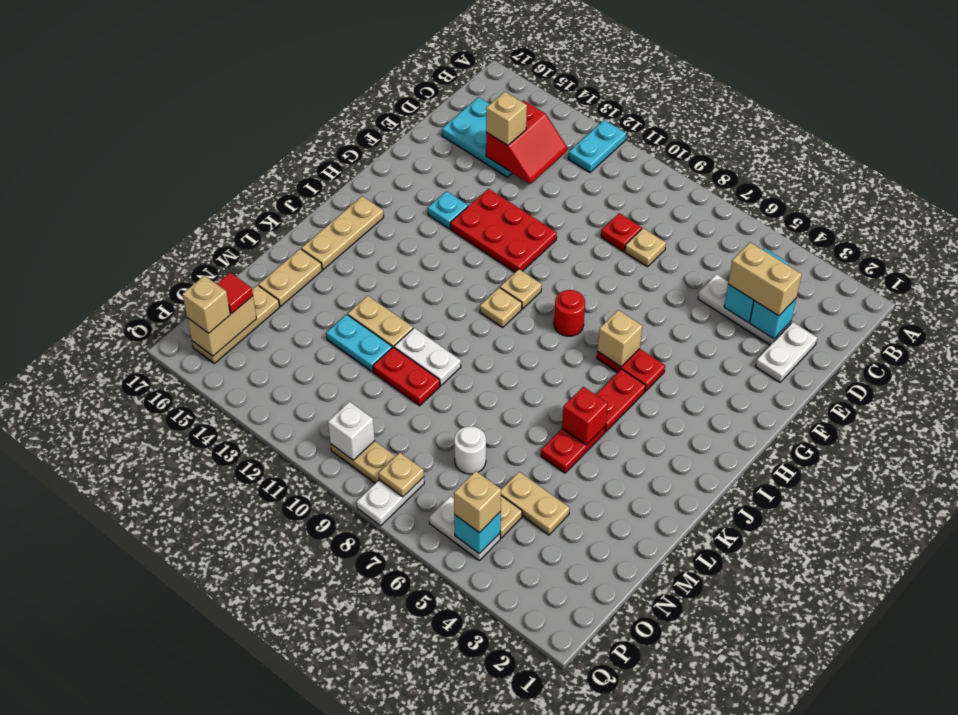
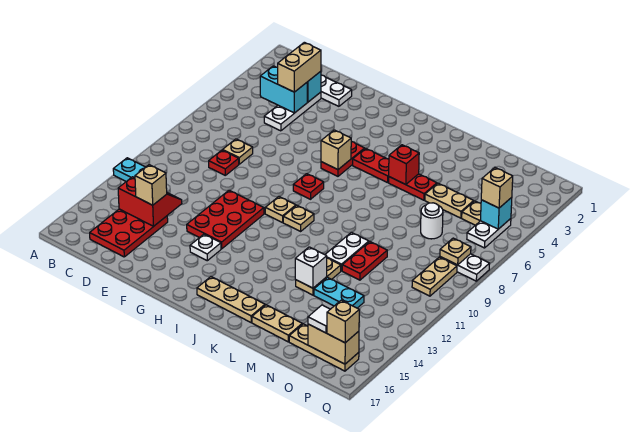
cyan 2x3 plate [442,97,512,177] -> red 2x3 plate [90,209,168,257]
cyan 1x1 plate [428,191,468,229] -> white 1x1 plate [190,234,221,261]
red 1x1 round brick [554,290,585,336] -> red 1x1 plate [293,174,324,199]
cyan 1x2 plate [326,314,392,372] -> cyan 1x2 plate turned to [314,278,364,308]
tan 1x2 plate [501,472,570,535] -> tan 1x2 plate turned to [425,183,474,218]
red 1x1 tile [217,273,253,314] -> white 1x1 tile [308,305,330,333]
white 1x1 brick [328,402,375,460] -> white 1x1 brick moved to [295,247,327,288]

